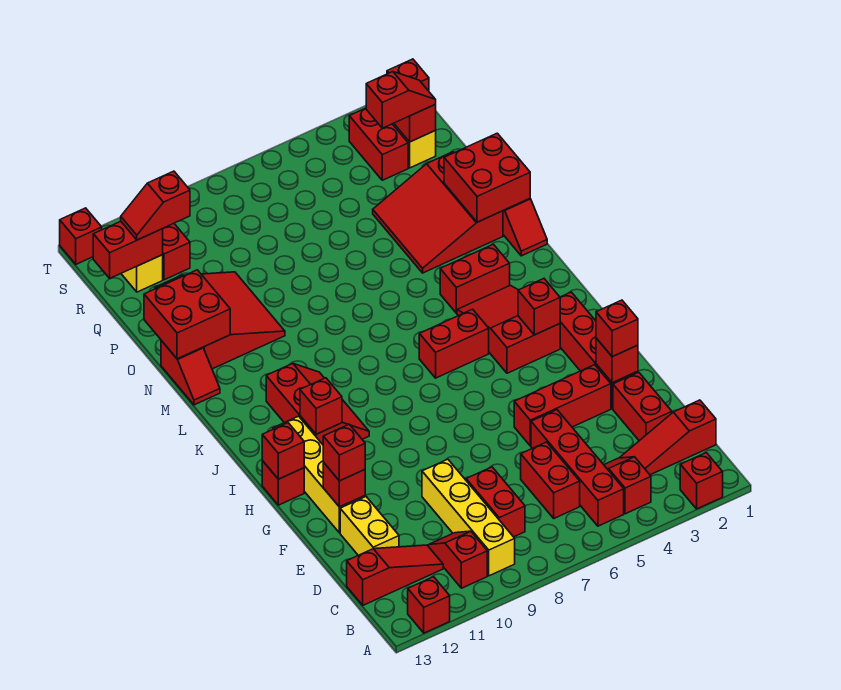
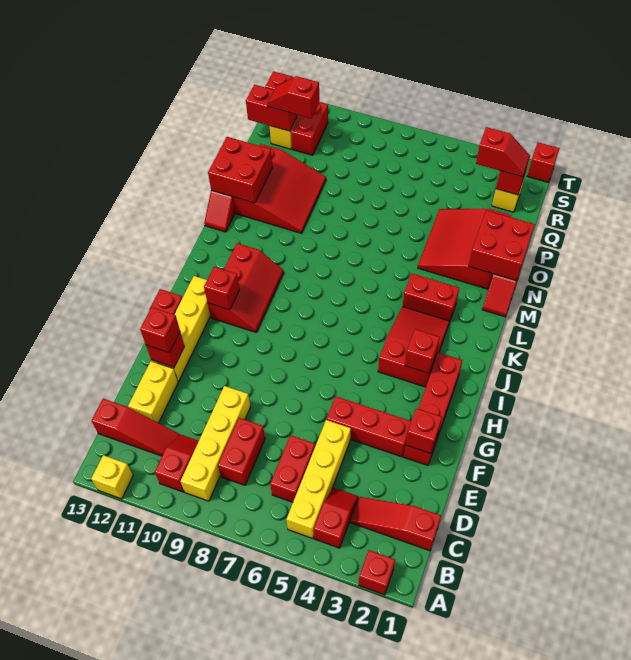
red 1x1 brick [408,577,450,633] -> yellow 1x1 brick [91,455,133,499]
red 1x4 brick [531,410,624,526] -> yellow 1x4 brick [286,420,351,539]
red 1x2 brick [613,372,672,441] -> none
red 1x1 brick [596,300,638,357] -> none
red 1x1 brick [262,423,304,479] -> none
red 1x2 brick [419,309,489,378] -> none
red 1x2 brick [349,108,408,180] -> none

